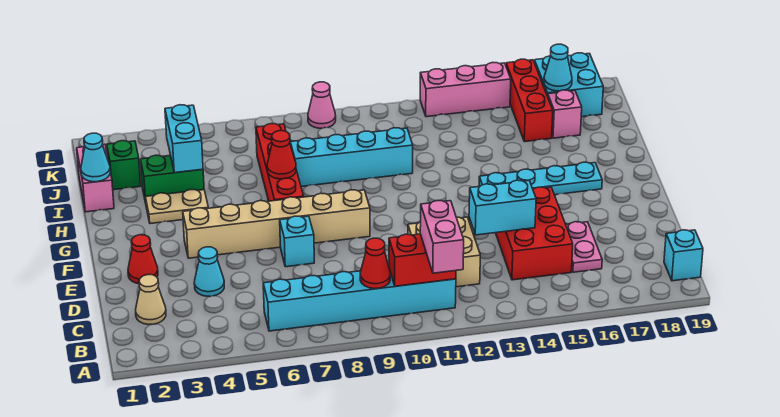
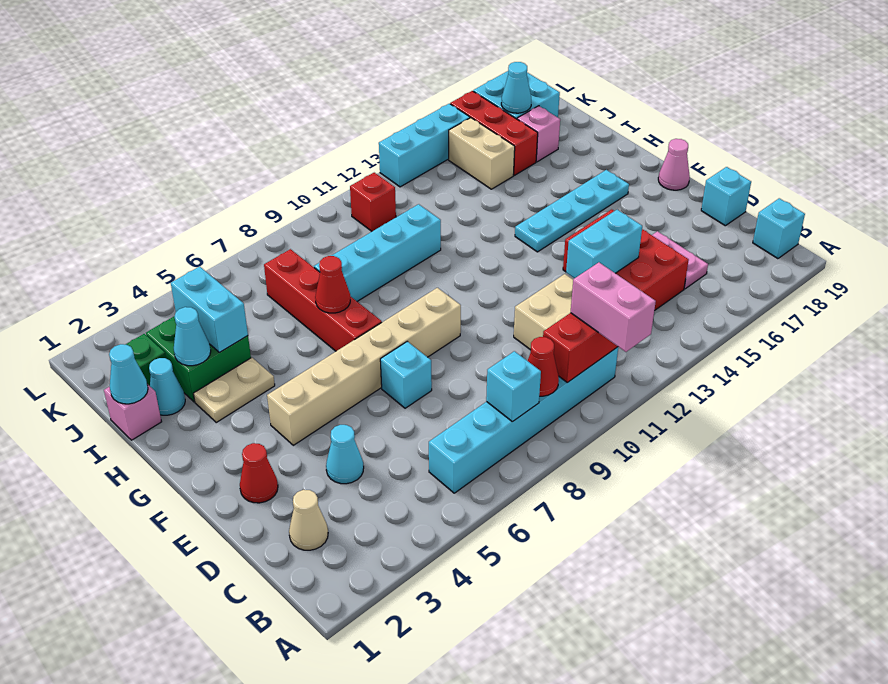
none -> cyan 1x1 brick [486,351,541,422]
none -> cyan 1x1 brick [701,167,751,226]
pink 1x2 brick [77,144,114,212] -> pink 1x1 brick [104,384,162,440]
none -> cyan 1x1 cone [149,358,185,415]
green 1x2 brick [140,155,204,203] -> green 2x2 brick [146,316,251,402]
none -> cyan 1x1 cone [174,307,211,366]
none -> tan 1x2 brick [449,118,515,189]
none -> red 1x1 brick [350,173,396,231]
pink 1x1 cone [308,82,336,128] -> pink 1x1 cone moved to [658,139,690,190]
pink 1x3 brick [420,62,511,117] -> cyan 1x3 brick [379,104,470,187]

